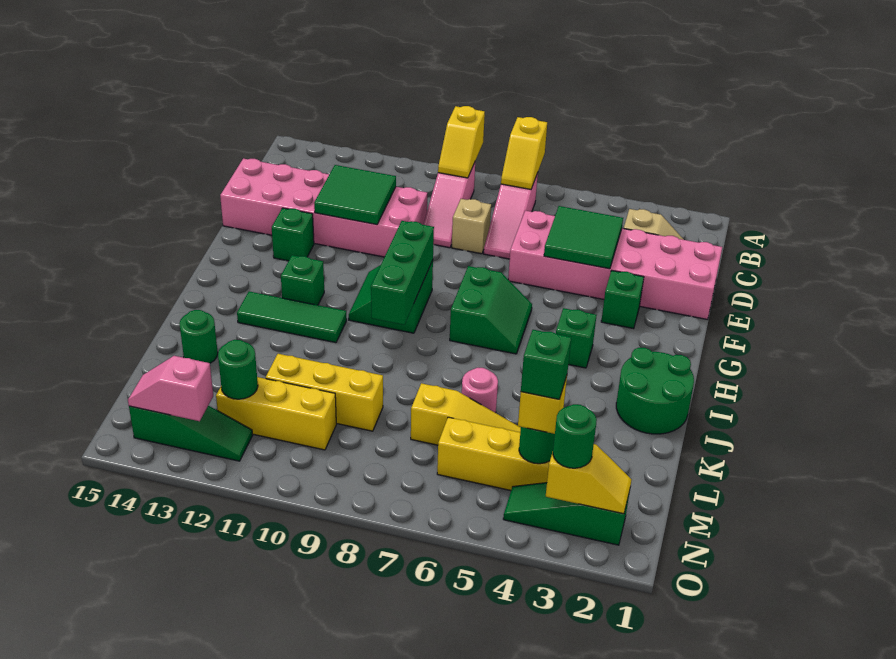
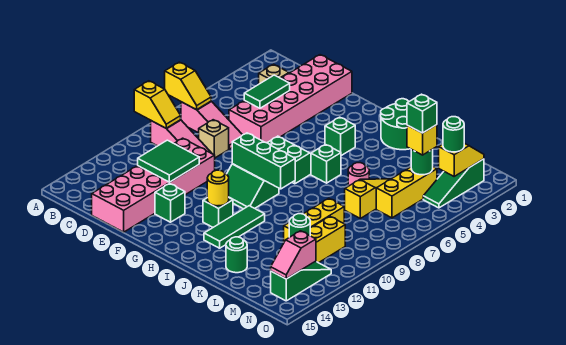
green 2x2 tile [544,206,623,269] -> green 1x2 tile [244,75,290,108]
green 1x1 brick [601,271,644,329] -> green 1x1 brick moved to [311,145,341,183]
none -> yellow 1x1 round brick [207,170,229,206]

